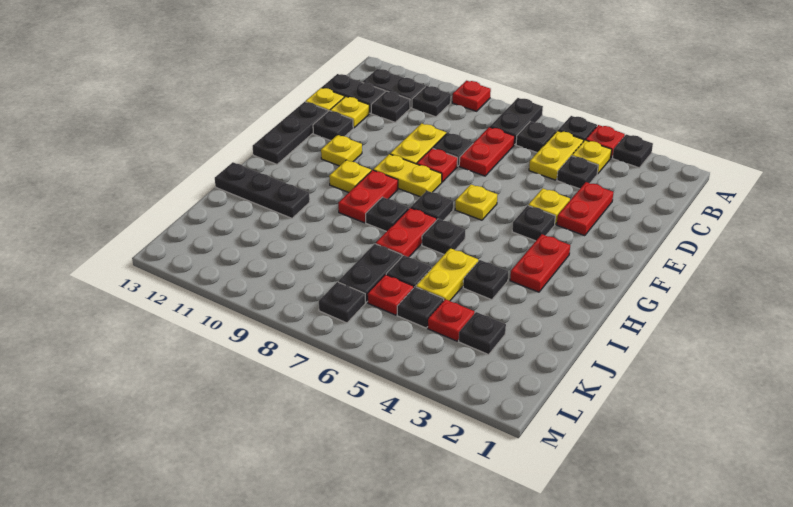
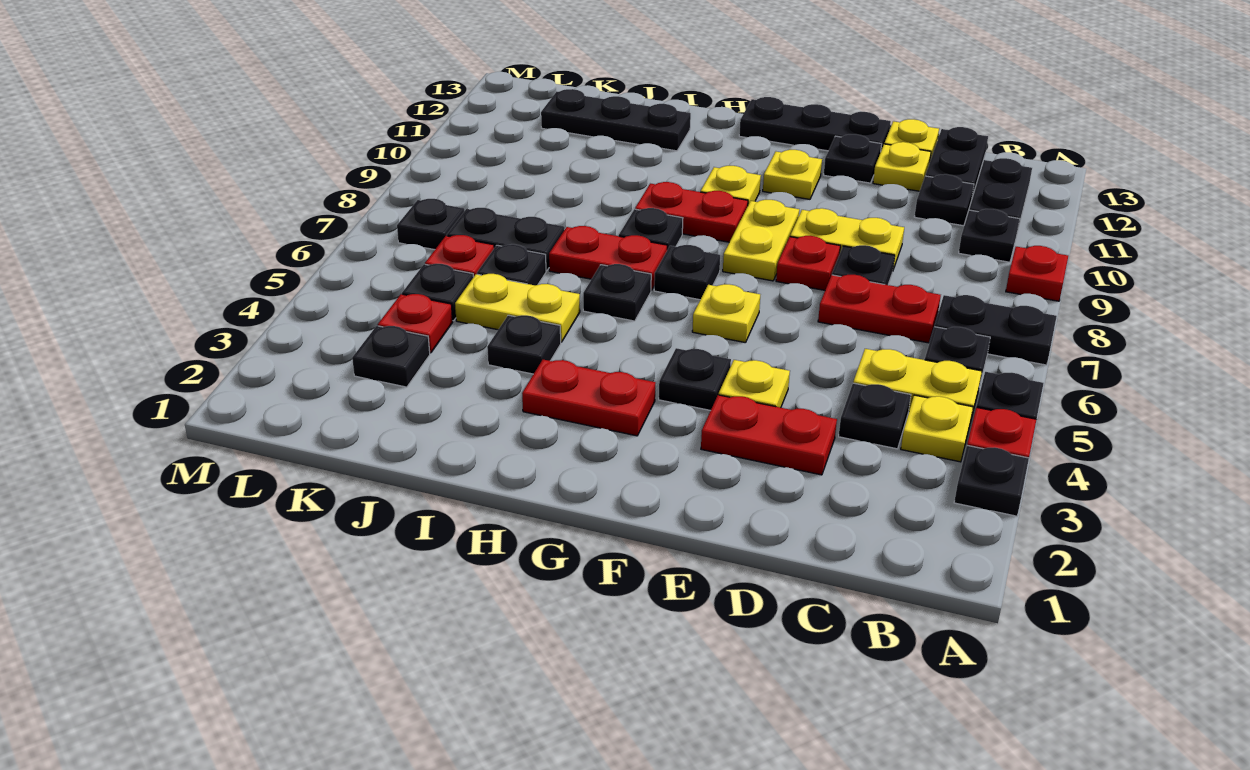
black 1x3 plate [215,162,310,218] -> black 1x3 plate turned to [541,89,691,151]

